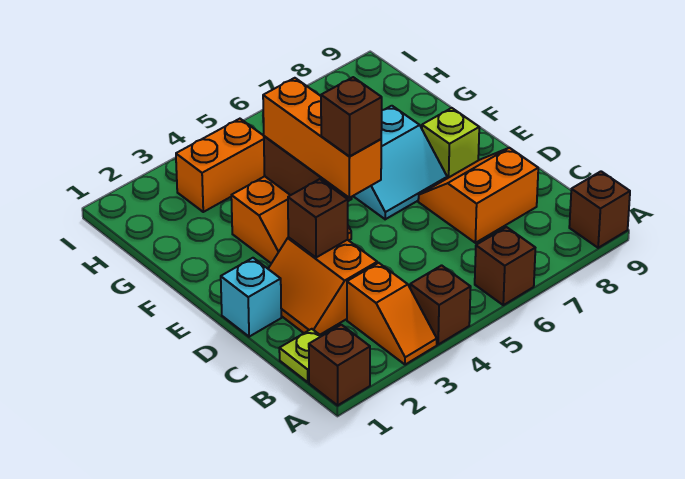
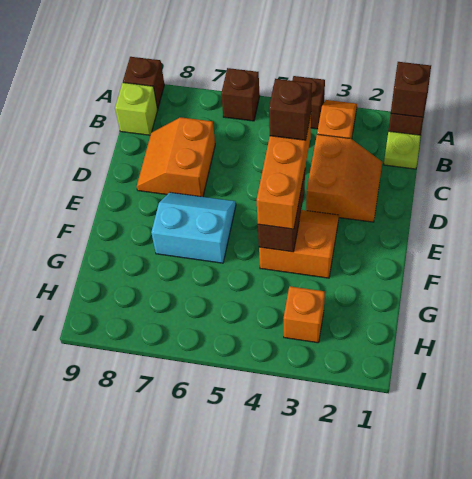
orange 2x2 slope [418,148,538,243] -> orange 2x2 slope turned to [137,117,215,197]
cyan 1x1 brick [221,258,281,337] -> none
brown 1x1 brick [288,179,348,258] -> brown 1x1 brick moved to [391,62,431,117]
lime 1x1 brick [422,108,479,178] -> lime 1x1 brick moved to [115,83,158,135]
orange 1x2 brick [176,119,265,212] -> orange 1x1 brick [284,286,325,343]

